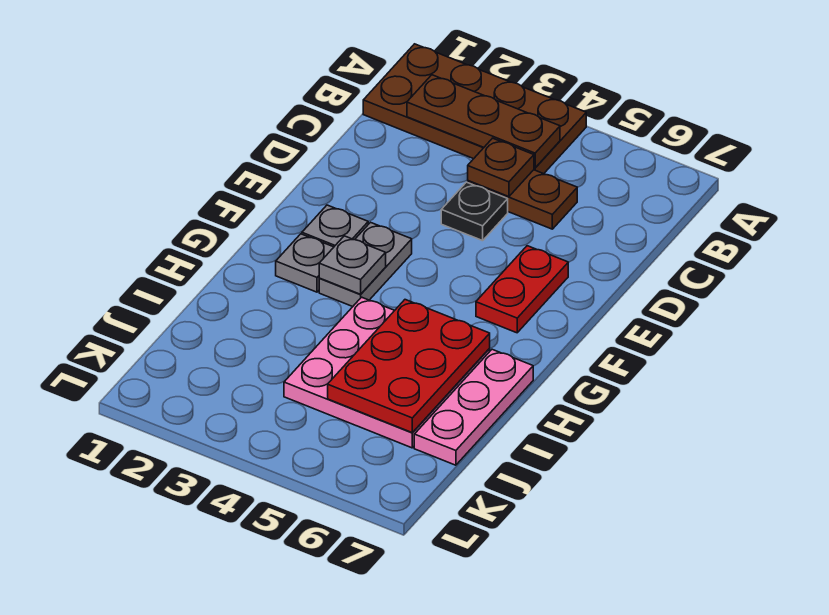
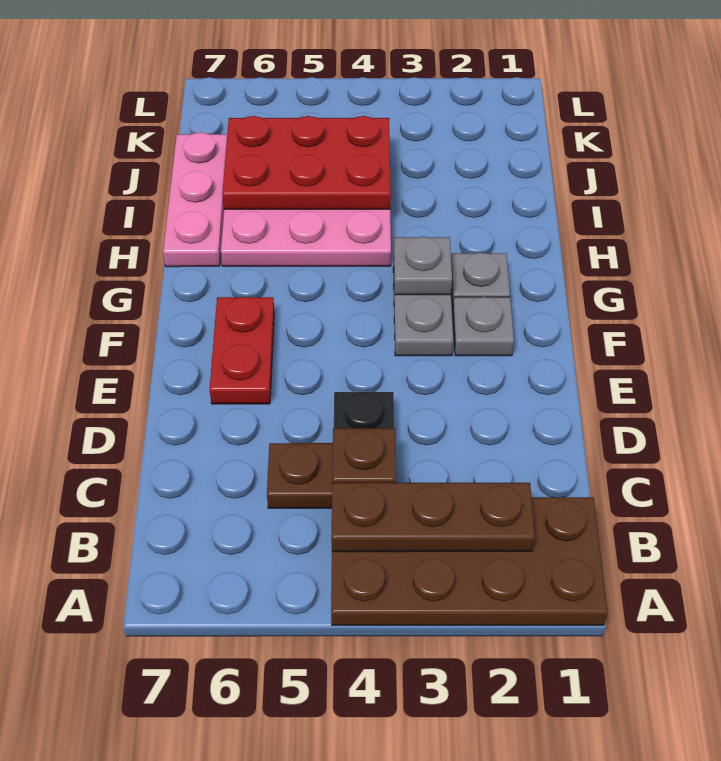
red 2x3 plate [328,300,490,433] -> red 2x3 plate turned to [222,116,391,209]

